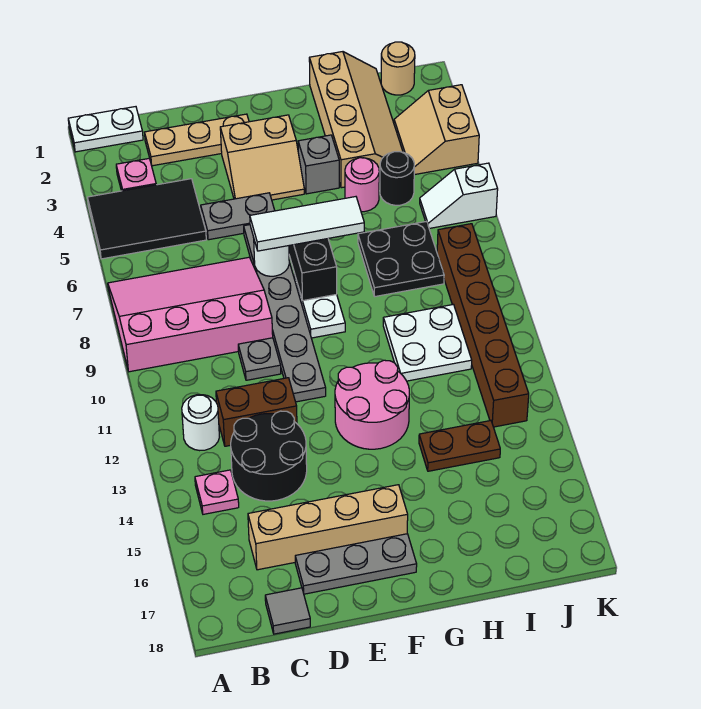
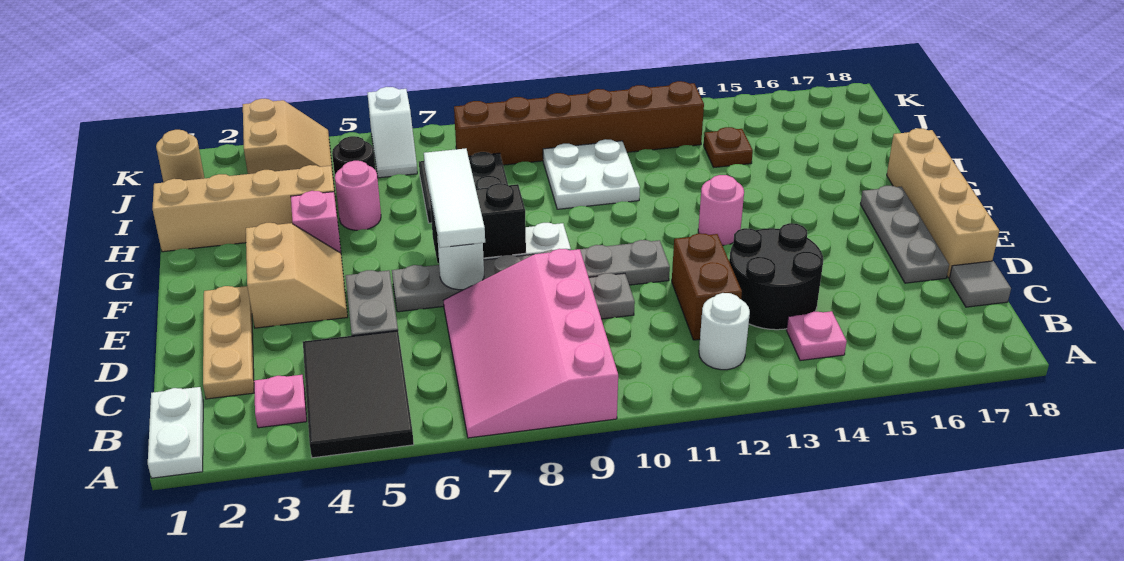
tan 1x4 brick [248,485,408,570] -> tan 1x4 brick moved to [887,128,999,278]
pink 2x2 round brick [335,360,410,449] -> pink 1x1 round brick [698,175,744,245]
grey 1x1 brick [298,135,339,194] -> pink 1x1 brick [291,191,341,253]
brown 1x2 plate [419,421,500,471] -> brown 1x1 plate [704,127,753,167]
tan 2x2 slope [394,85,479,175] -> tan 2x2 slope turned to [243,99,332,174]

